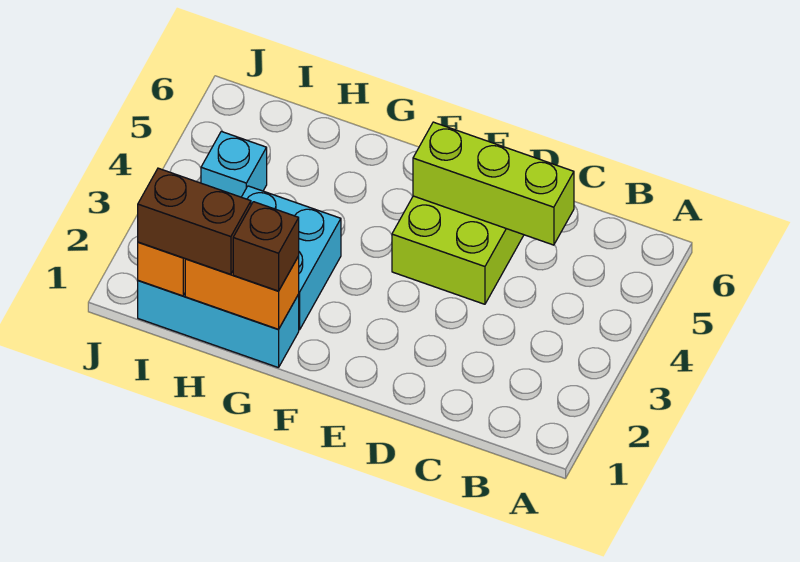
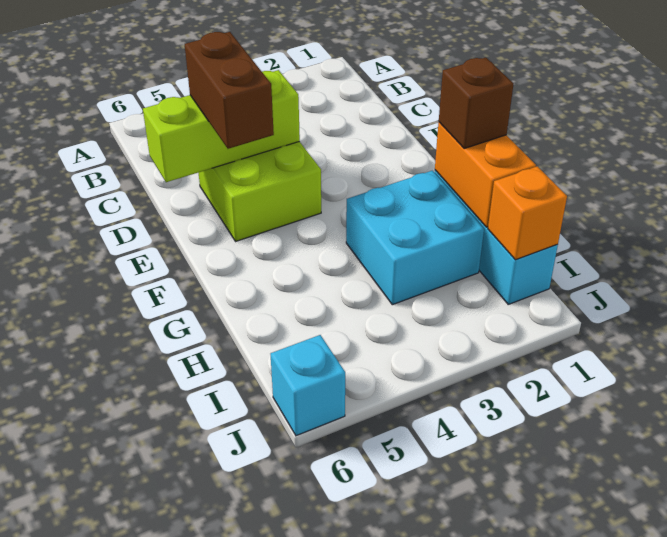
lime 1x3 brick [413,122,574,245] -> lime 1x3 brick turned to [143,70,300,182]
brown 1x2 brick [138,168,251,275] -> brown 1x2 brick moved to [185,32,274,149]
cyan 1x1 brick [201,131,267,197] -> cyan 1x1 brick moved to [271,335,345,436]

